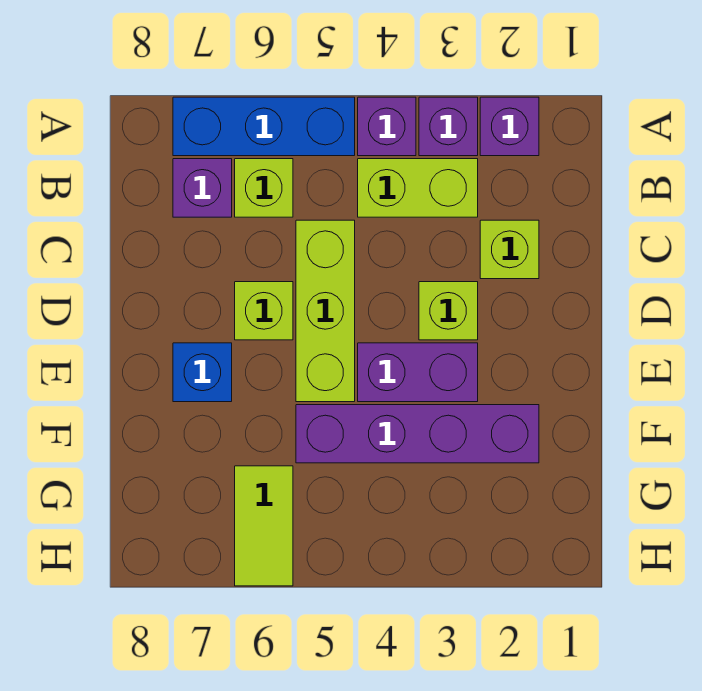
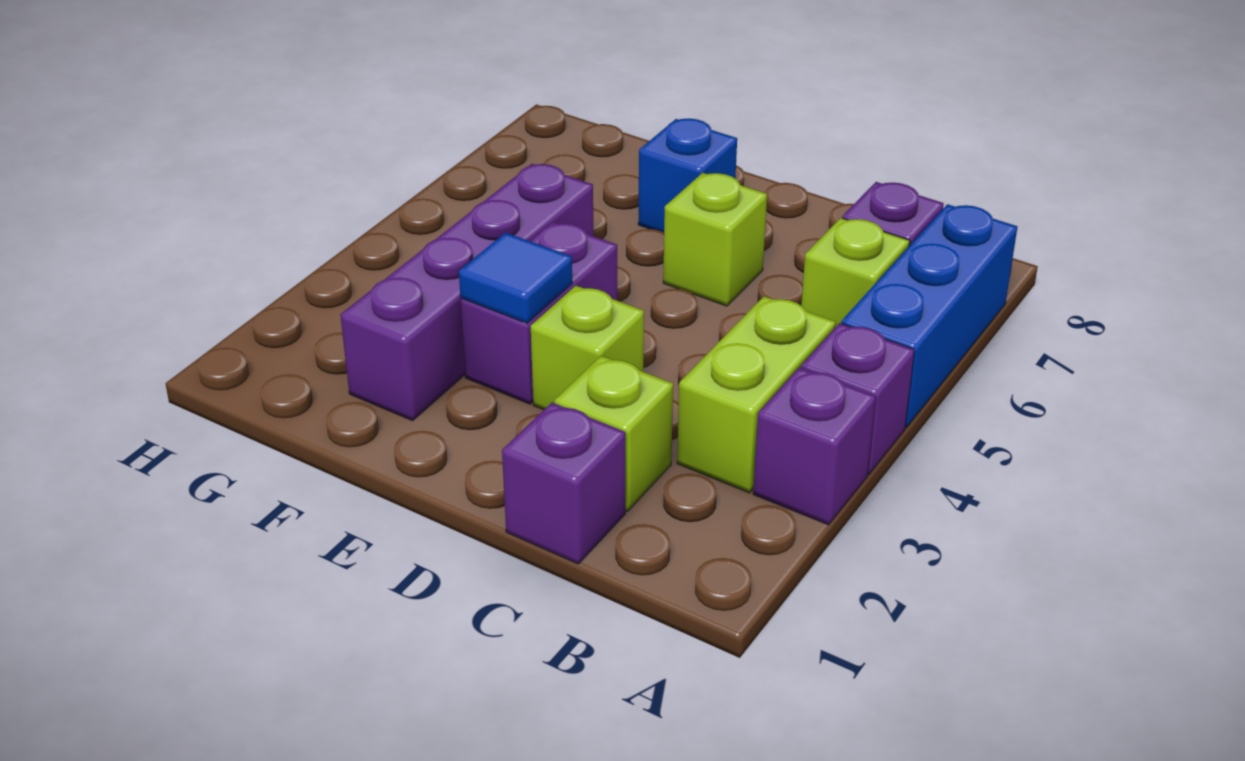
purple 1x1 brick [480,97,539,156] -> purple 1x1 brick moved to [502,403,625,564]
lime 1x3 brick [296,220,355,402] -> none
none -> blue 1x1 tile [459,233,572,323]
lime 1x2 tile [235,466,293,586] -> none

